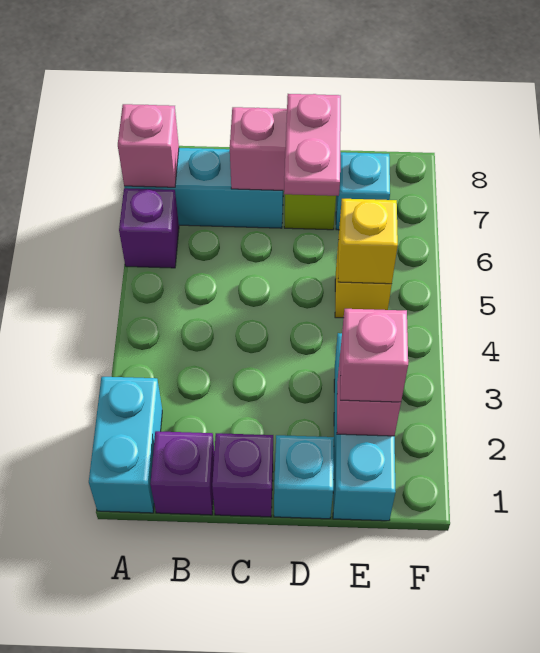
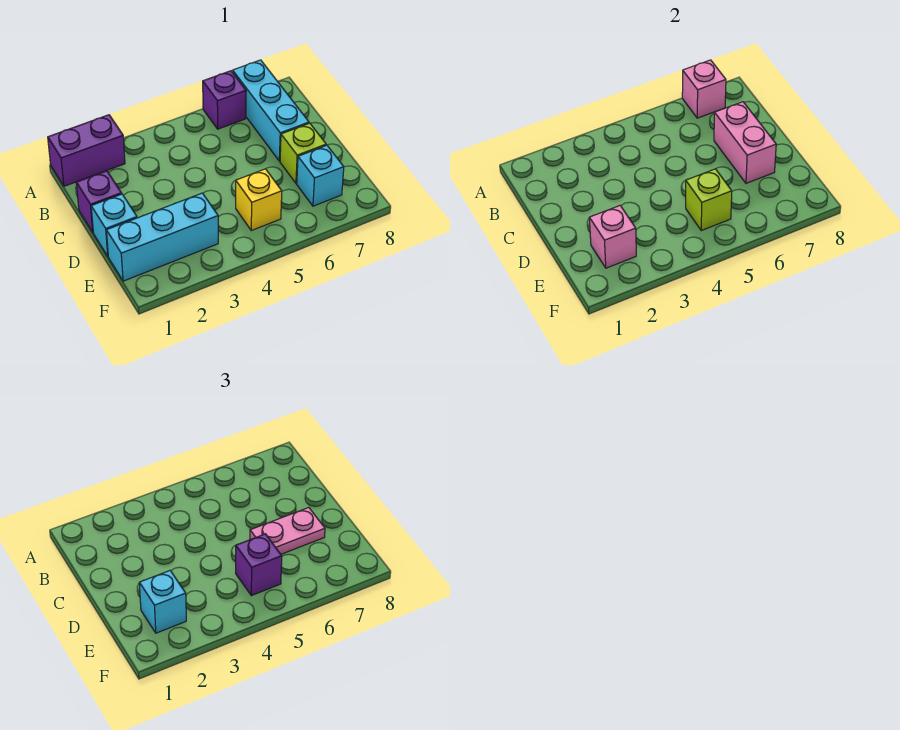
cyan 1x2 brick [89,377,162,513] -> purple 1x2 brick [48,115,125,186]
purple 1x1 brick [150,431,214,515] -> purple 1x1 brick moved to [236,534,282,596]
pink 1x1 brick [340,309,408,402] -> cyan 1x1 brick [139,571,186,633]
yellow 1x1 brick [338,199,398,284] -> lime 1x1 brick [686,169,732,231]

